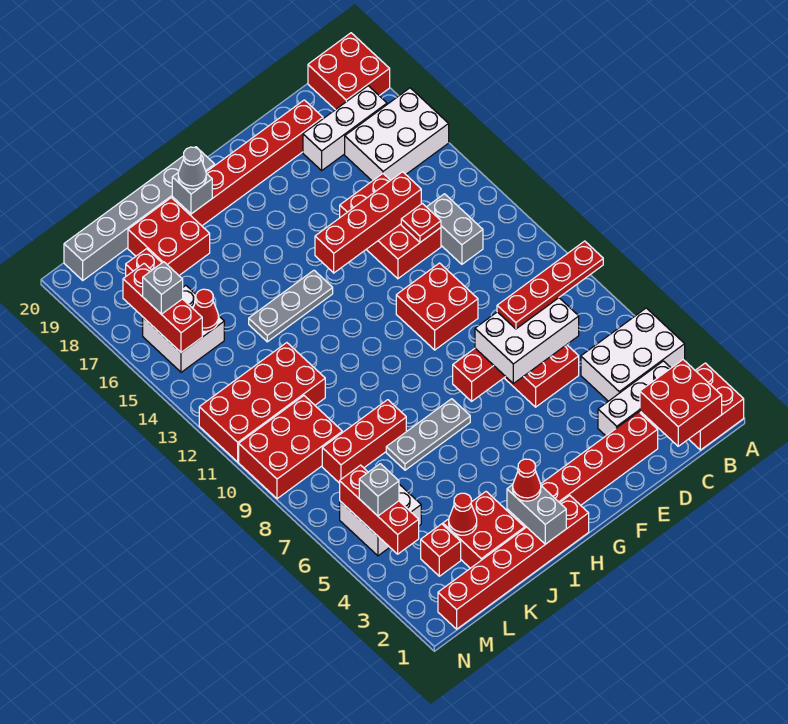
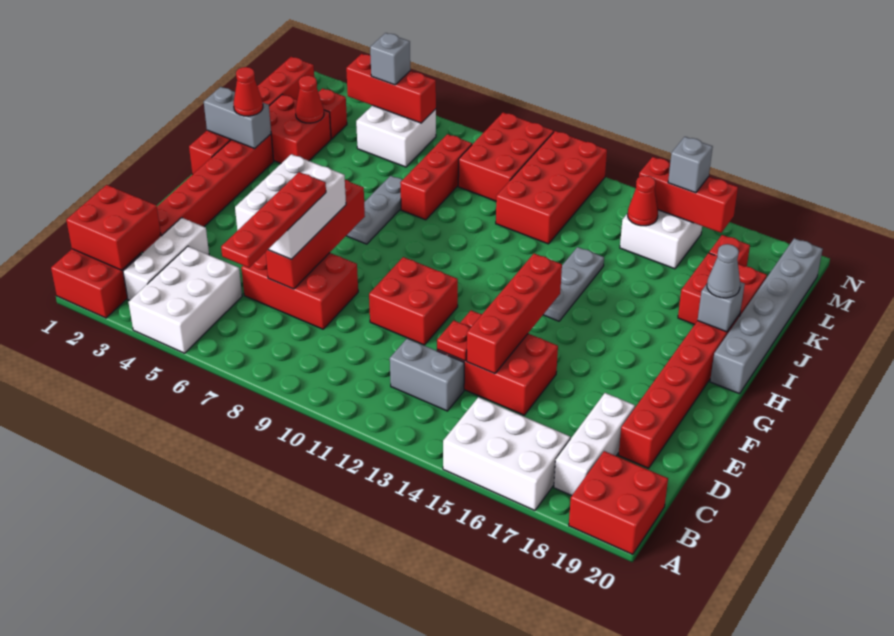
white 2x3 brick [345,88,449,181] -> white 2x3 brick turned to [443,397,570,510]

